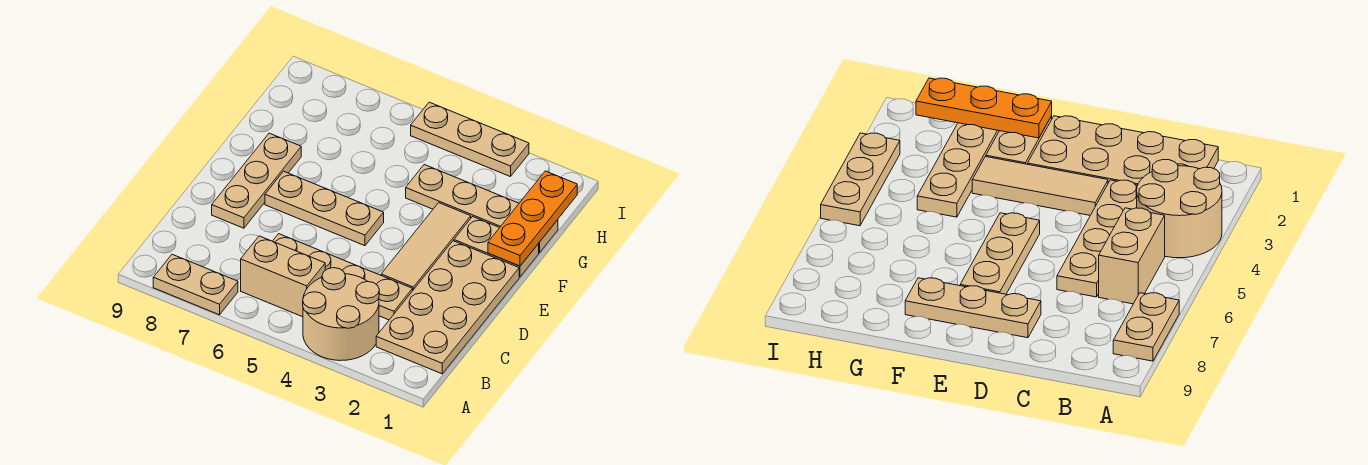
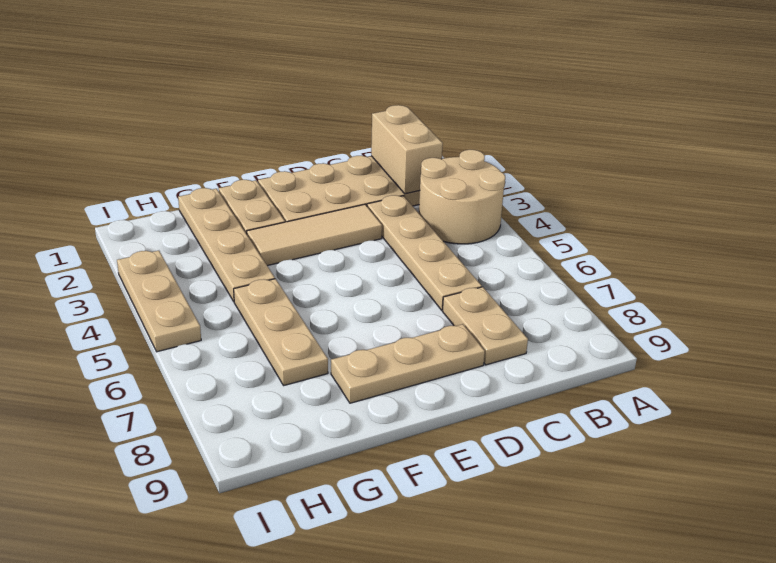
tan 1x2 plate [153,254,238,315] -> tan 1x2 plate moved to [442,287,528,365]
tan 1x2 brick [241,236,325,317] -> tan 1x2 brick moved to [371,105,443,194]
tan 1x3 plate [265,171,384,246] -> tan 1x3 plate moved to [234,279,328,386]
orange 1x3 plate [488,171,577,266] -> none

